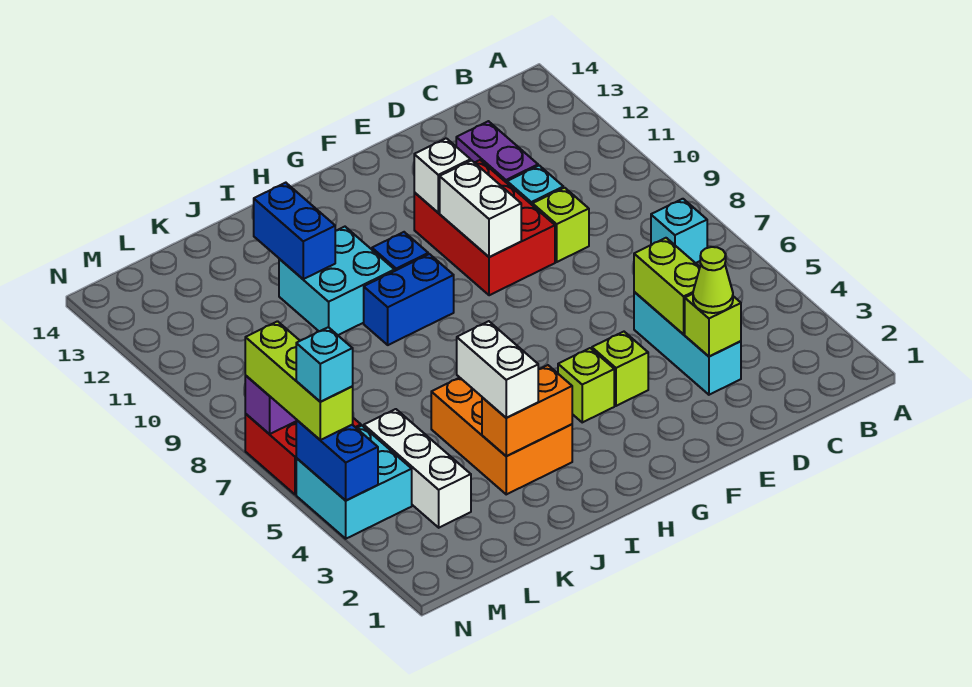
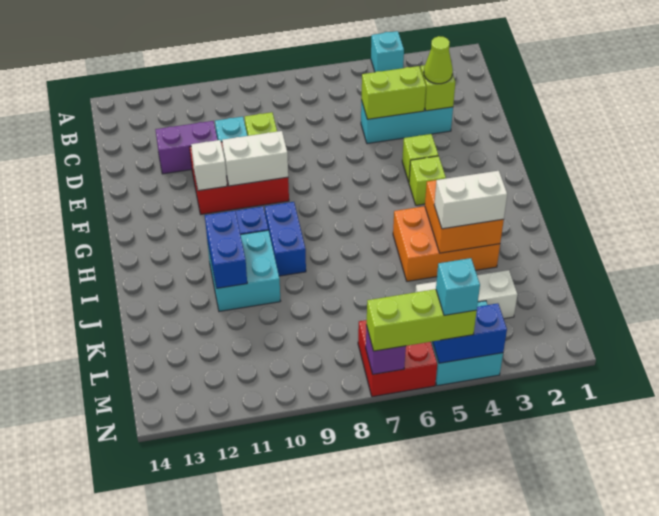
cyan 1x1 brick [651,199,707,263] -> cyan 1x1 brick moved to [371,31,404,72]
orange 1x2 brick [482,365,572,456] -> orange 2x2 brick [425,180,504,253]
blue 1x2 brick [254,183,335,279] -> blue 1x2 brick turned to [205,211,247,288]

